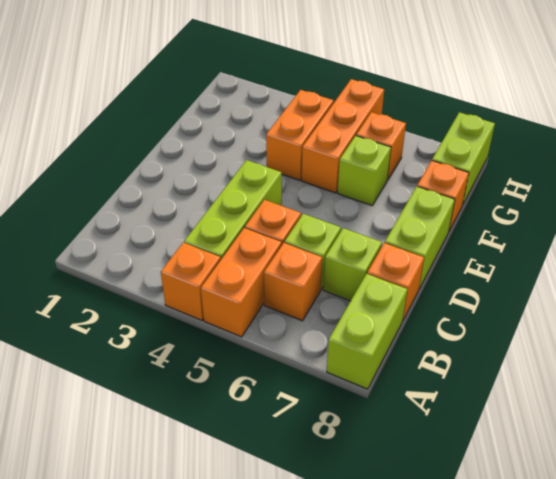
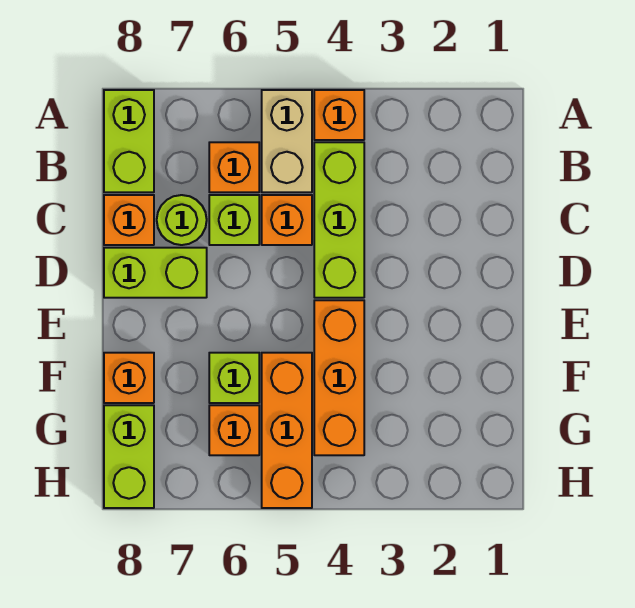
orange 1x2 brick [201,228,282,337] -> tan 1x2 brick [262,90,312,192]
lime 1x1 brick [323,228,382,301] -> lime 1x1 round brick [157,195,207,245]
lime 1x2 brick [385,187,455,289] -> lime 1x2 brick turned to [104,248,207,298]
orange 1x2 brick [266,90,334,180] -> orange 1x3 brick [314,300,364,455]

